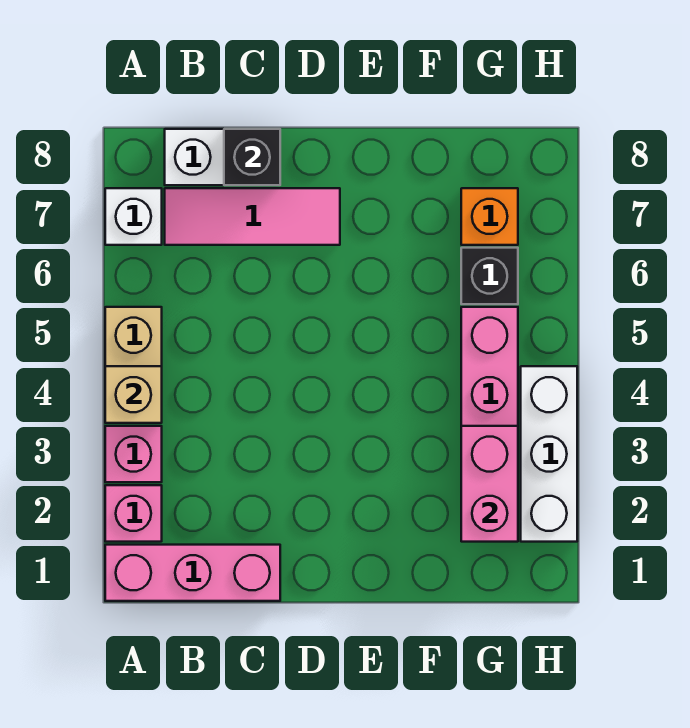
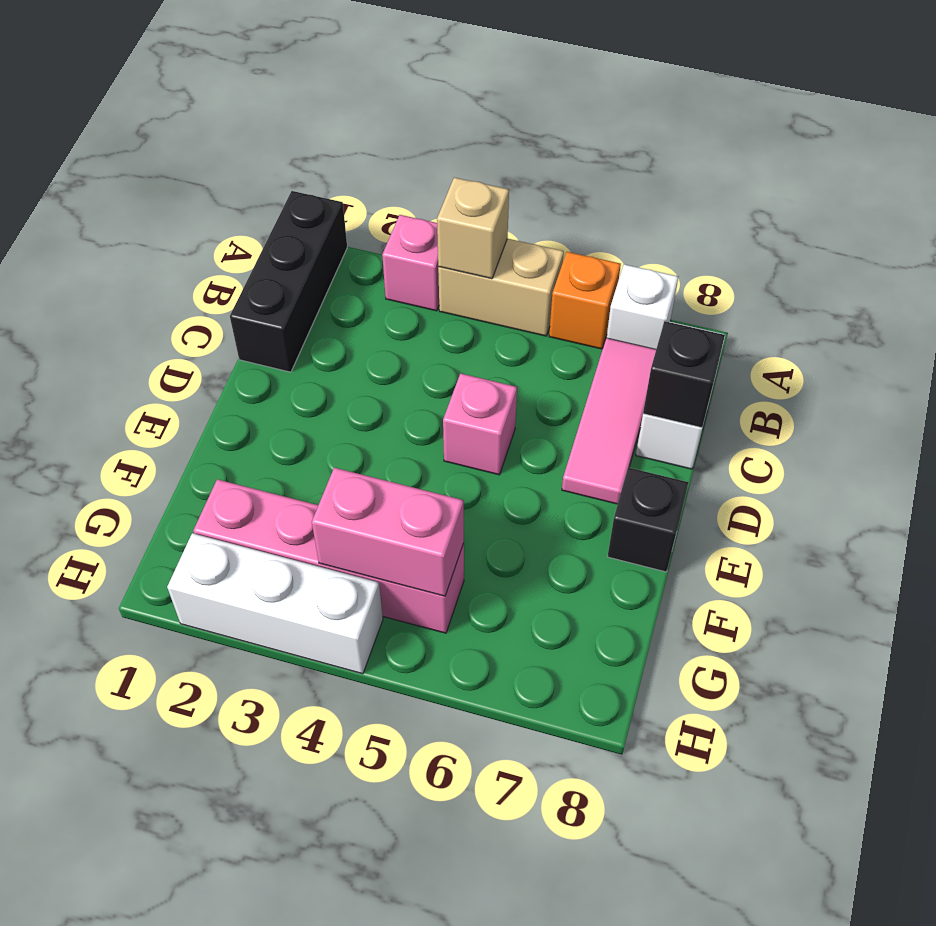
pink 1x3 brick [105,545,280,601] -> black 1x3 brick [230,191,347,372]
pink 1x1 brick [105,485,162,542] -> pink 1x1 brick moved to [443,373,517,475]
pink 1x2 brick [461,426,518,542] -> pink 1x2 brick moved to [312,468,464,596]
black 1x1 brick [461,248,518,304] -> black 1x1 brick moved to [608,468,689,572]
orange 1x1 brick [461,188,518,245] -> orange 1x1 brick moved to [549,252,621,349]

